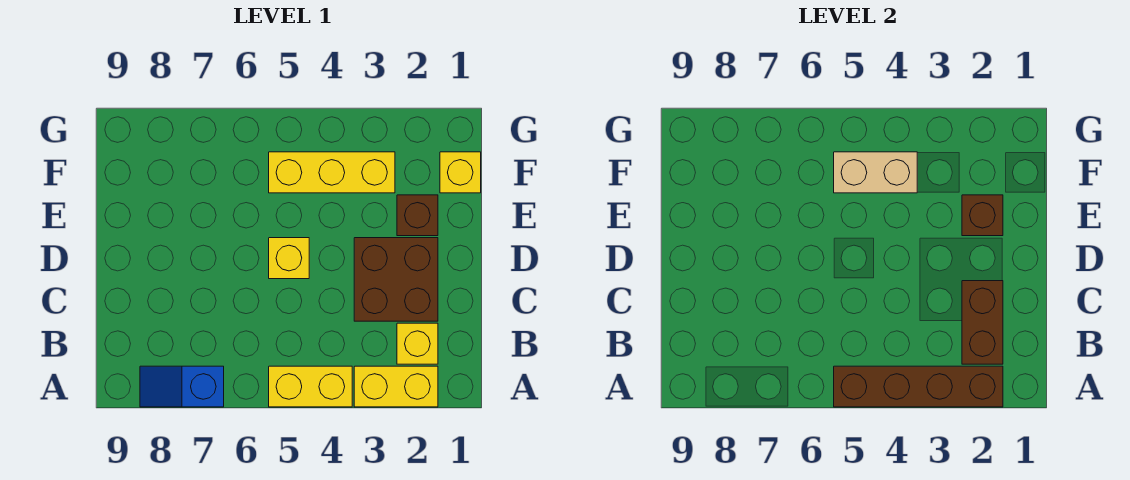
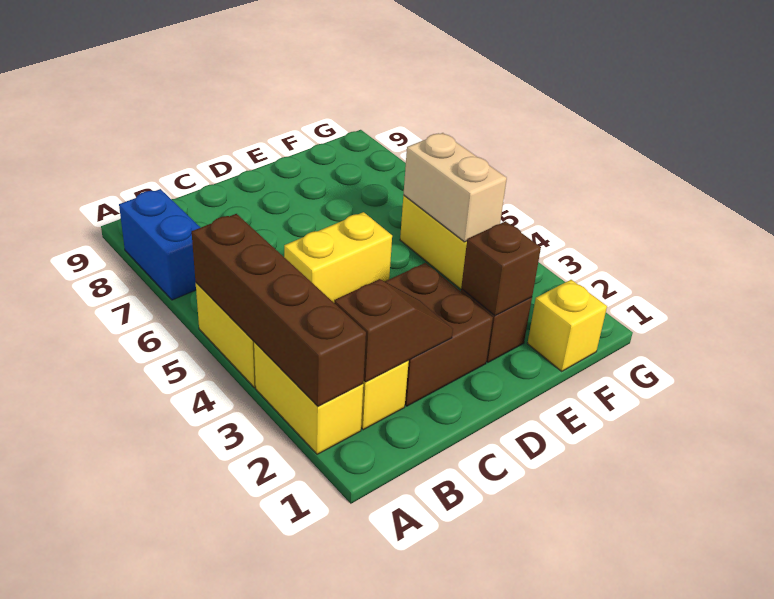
blue 1x2 slope [140,366,224,407] -> blue 1x2 brick [119,189,201,300]
brown 1x2 brick [962,281,1003,364] -> brown 1x2 slope [334,279,453,382]
yellow 1x1 brick [269,238,309,279] -> yellow 1x2 brick [284,212,392,302]

